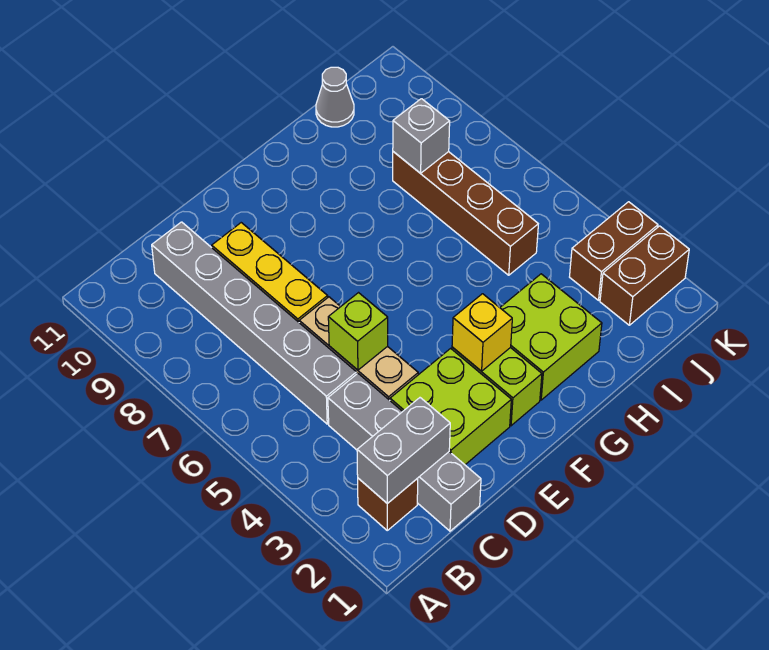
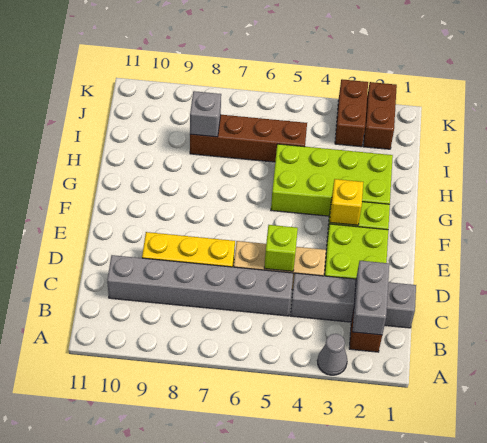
lime 2x2 brick [500,274,602,400] -> lime 2x4 brick [271,144,393,216]
grey 1x1 cone [316,67,354,127] -> grey 1x1 cone moved to [317,334,347,375]

